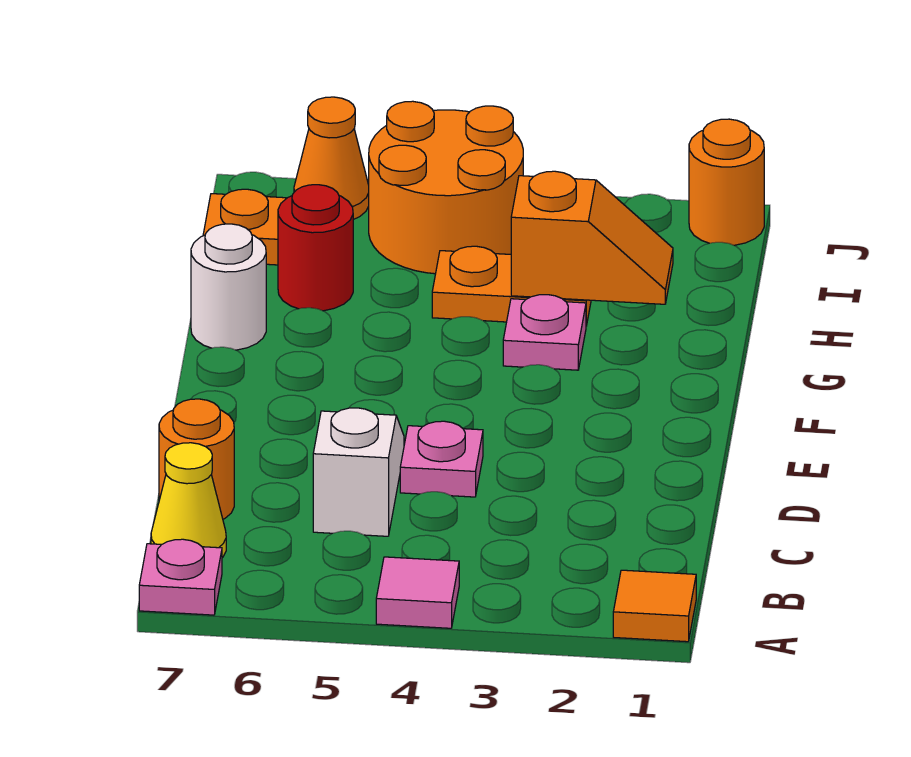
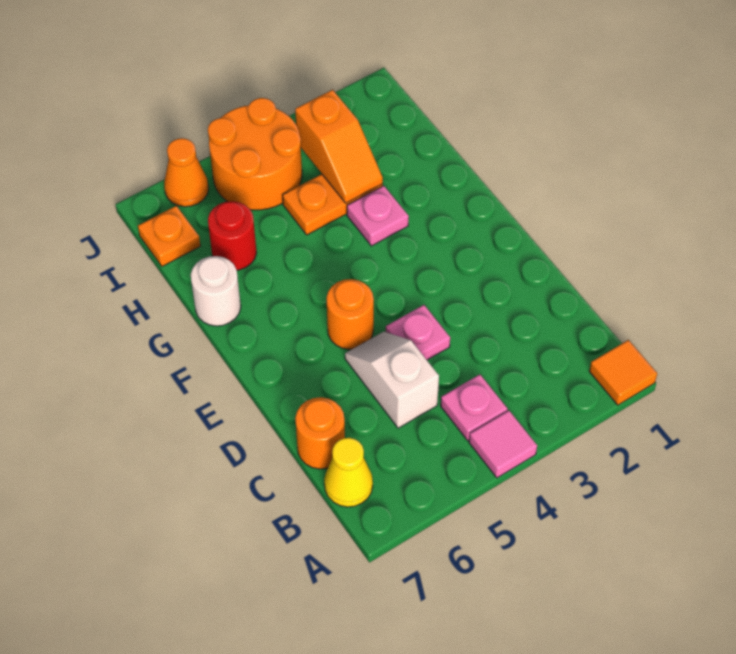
pink 1x1 plate [139,539,222,615] -> pink 1x1 plate moved to [441,374,508,440]
orange 1x2 slope [511,171,673,304] -> orange 1x2 slope turned to [295,90,383,203]
orange 1x1 round brick [689,119,764,245] -> orange 1x1 round brick moved to [327,279,374,349]

